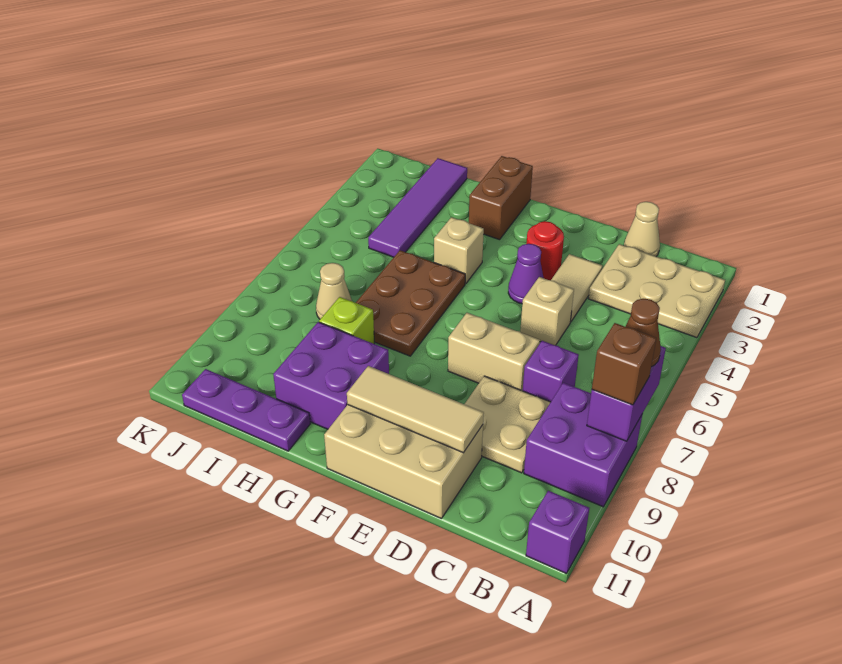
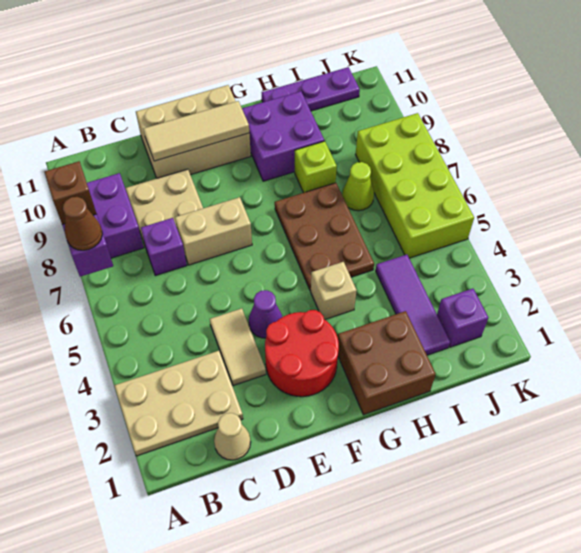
purple 1x1 brick [526,491,589,574] -> purple 1x1 brick moved to [437,289,488,347]
tan 1x1 brick [520,277,574,345] -> none
red 1x1 round brick [526,221,564,280] -> red 2x2 round brick [265,310,339,397]
brown 1x2 brick [469,156,533,240] -> brown 2x2 brick [338,311,436,415]
purple 1x4 tile [368,158,467,257] -> purple 1x3 tile [376,255,450,355]
tan 1x1 cone [316,263,352,319] -> lime 1x1 cone [342,162,374,211]
none -> lime 2x4 brick [356,113,474,258]

